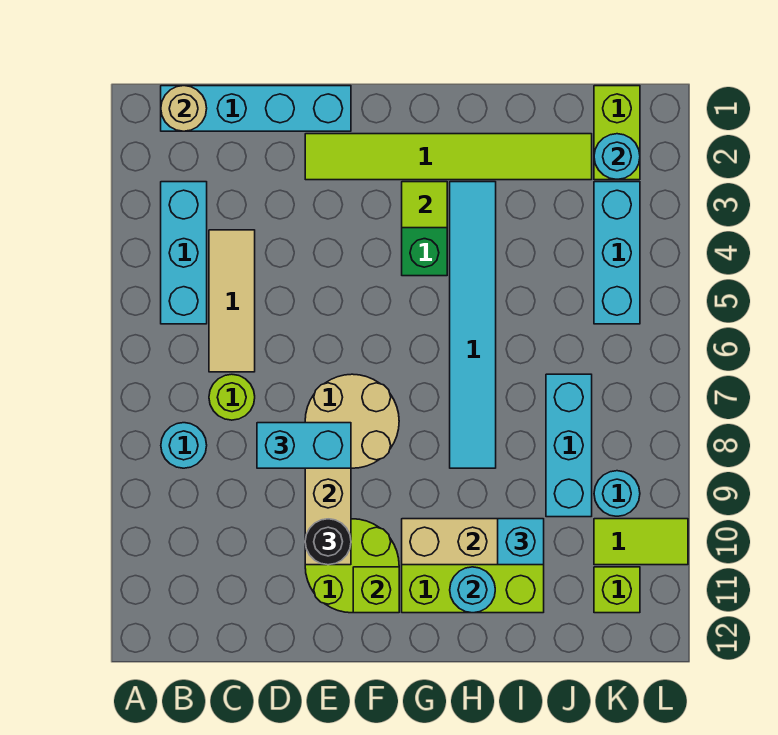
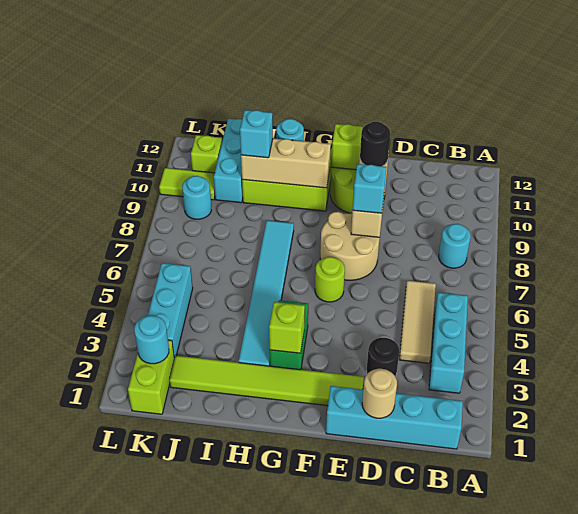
tan 1x1 round brick [161,86,207,131] -> tan 1x1 round brick moved to [362,369,397,418]
lime 1x1 round brick [209,374,255,420] -> lime 1x1 round brick moved to [315,257,345,302]
none -> black 1x1 round brick [367,338,399,377]
cyan 1x2 brick [257,423,351,468] -> cyan 1x1 brick [353,164,386,213]
lime 1x1 tile [402,182,447,228] -> lime 1x1 brick [269,302,305,353]
cyan 1x3 brick [546,374,592,517] -> cyan 1x3 brick moved to [214,119,243,203]

